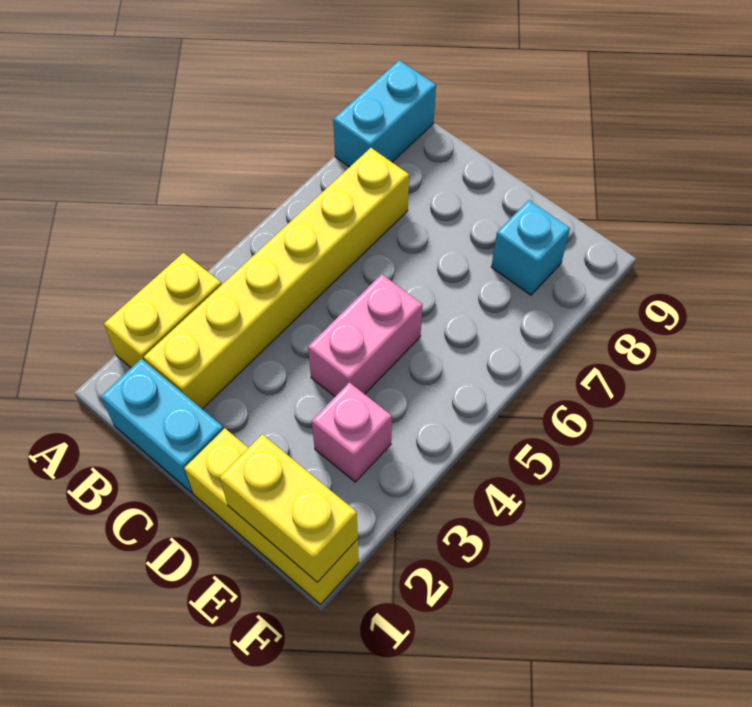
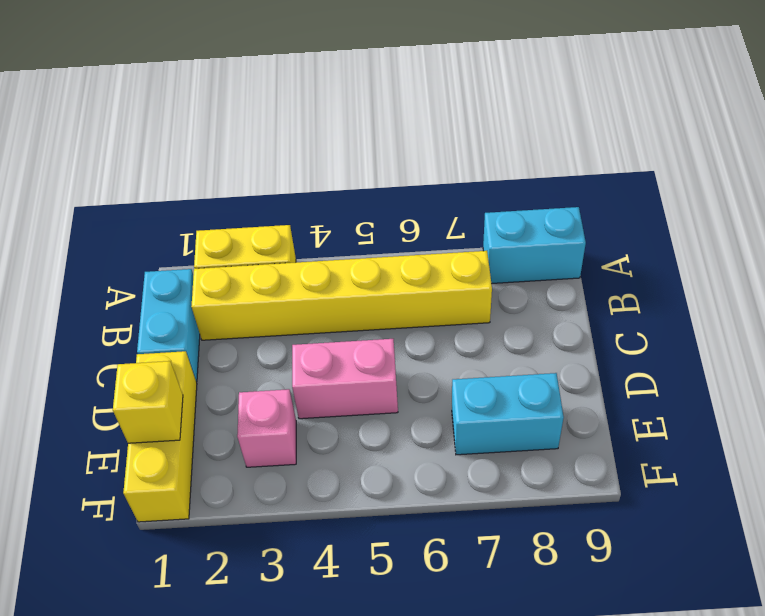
yellow 1x2 brick [220,434,358,582] -> yellow 1x1 brick [113,361,183,443]
cyan 1x1 brick [491,200,570,295] -> cyan 1x2 brick [452,373,564,455]

